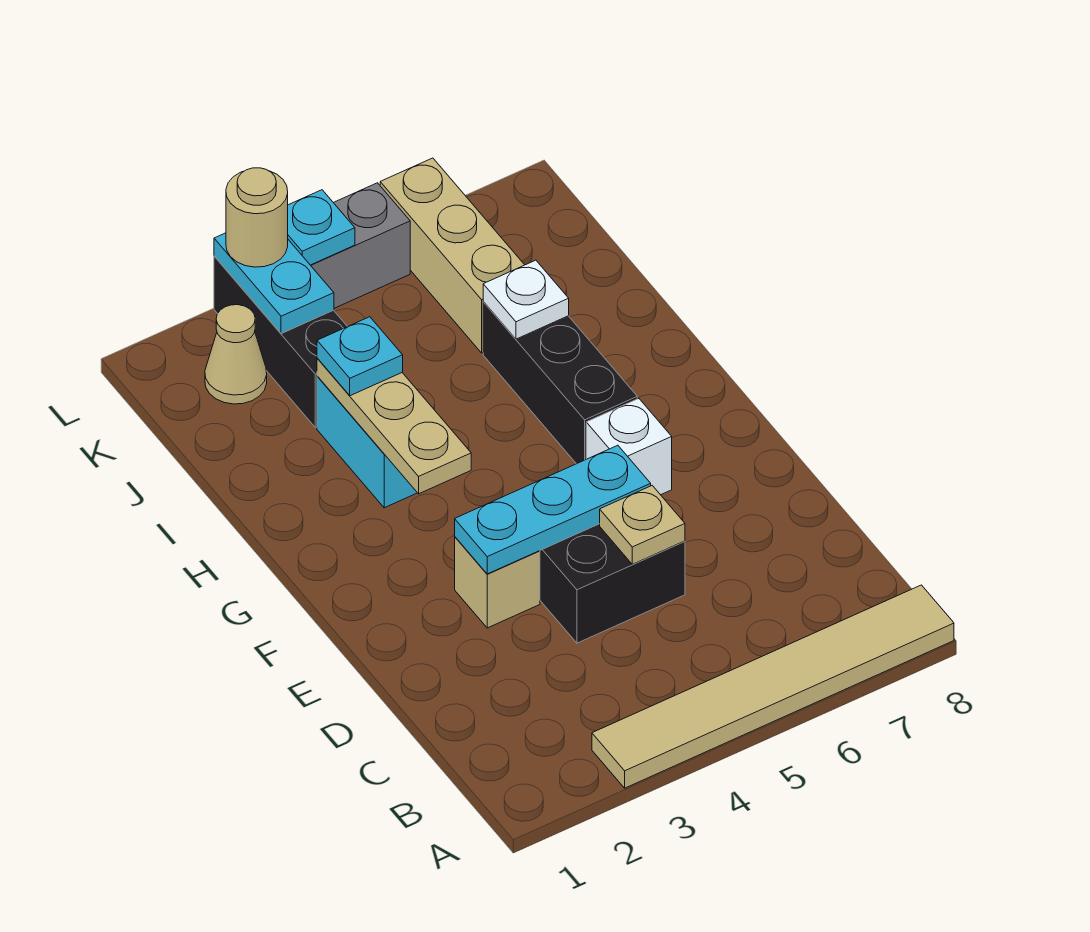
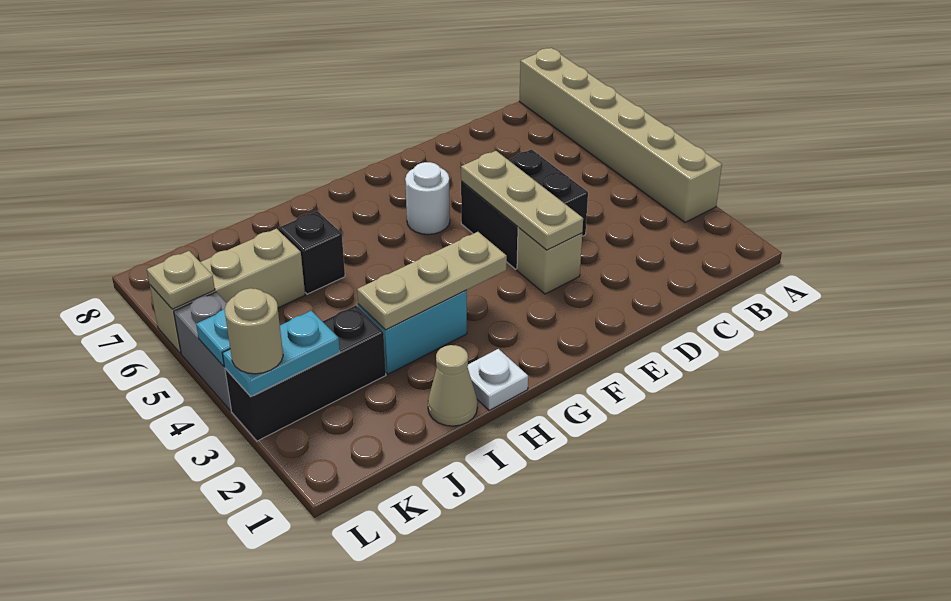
tan 1x6 tile [592,585,954,788] -> tan 1x6 brick [519,48,722,222]
tan 1x1 plate [600,486,685,564] -> tan 1x1 plate moved to [147,251,215,309]
cyan 1x3 plate [455,445,651,574] -> tan 1x3 plate [461,151,583,250]
white 1x1 brick [586,399,672,495] -> white 1x1 round brick [405,162,450,234]
black 1x3 brick [483,302,637,464] -> black 1x1 brick [279,211,345,294]
cyan 1x1 plate [317,317,403,396] -> none
white 1x1 plate [483,260,569,339] -> white 1x1 plate moved to [468,349,528,410]
tan 1x1 cone [205,305,267,404] -> tan 1x1 cone moved to [428,345,477,426]

